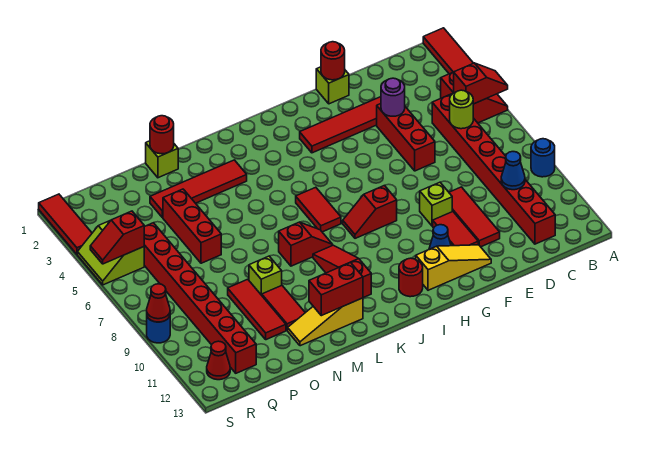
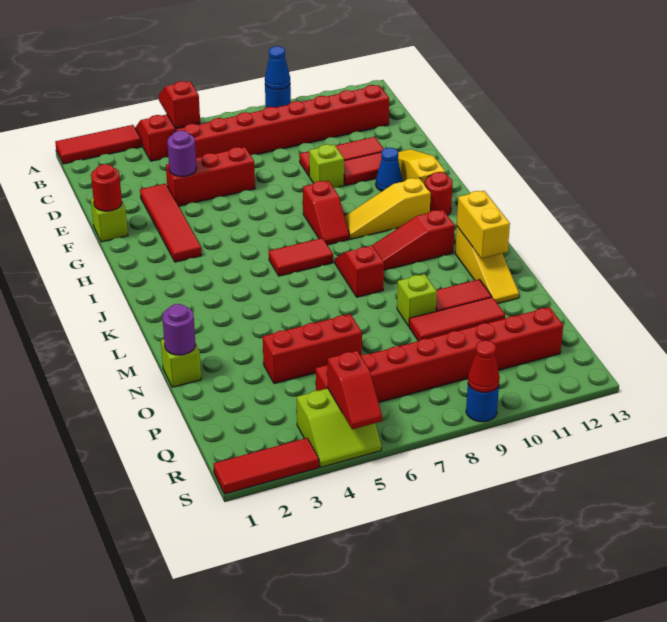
lime 1x1 round brick [450,90,473,129] -> none
blue 1x1 cone [501,152,525,190] -> blue 1x1 cone moved to [265,46,290,90]
none -> yellow 1x3 slope [345,178,431,239]
red 1x4 tile [150,160,247,217] -> none
red 1x2 brick [309,263,363,316] -> yellow 1x2 brick [457,191,510,258]
red 1x1 round brick [150,116,174,154] -> purple 1x1 round brick [162,304,195,355]
red 1x1 cone [207,341,230,380] -> none

